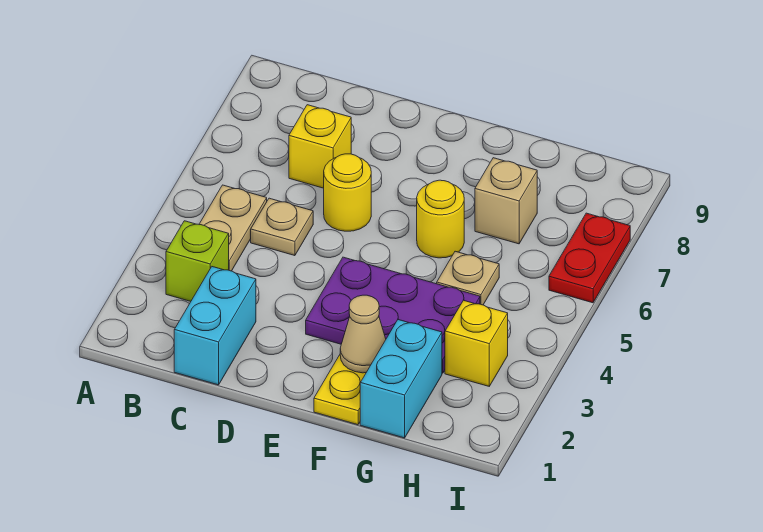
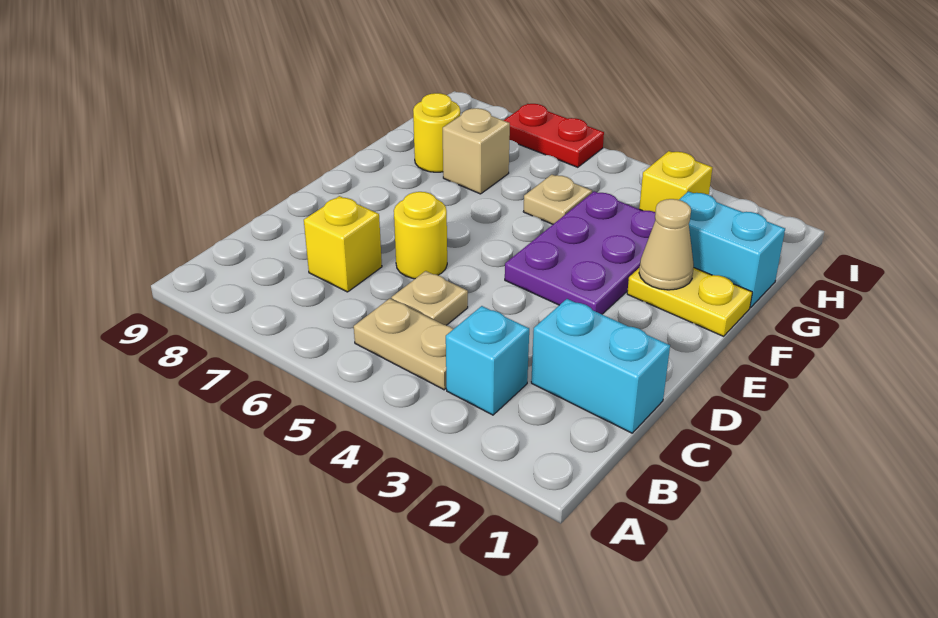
lime 1x1 brick [166,221,229,301] -> cyan 1x1 brick [446,306,529,415]
yellow 1x1 round brick [417,180,464,258] -> yellow 1x1 round brick moved to [413,93,460,172]

